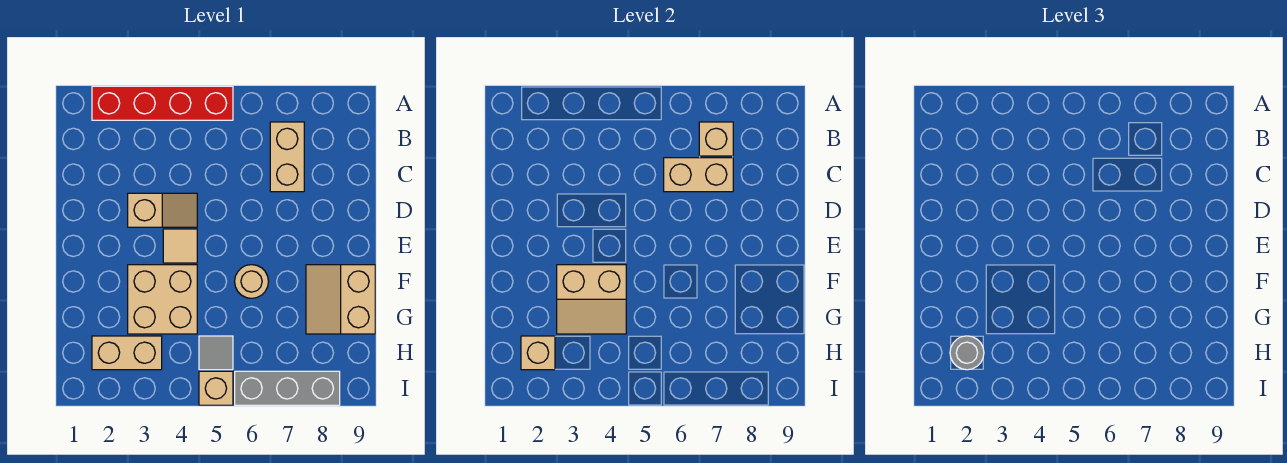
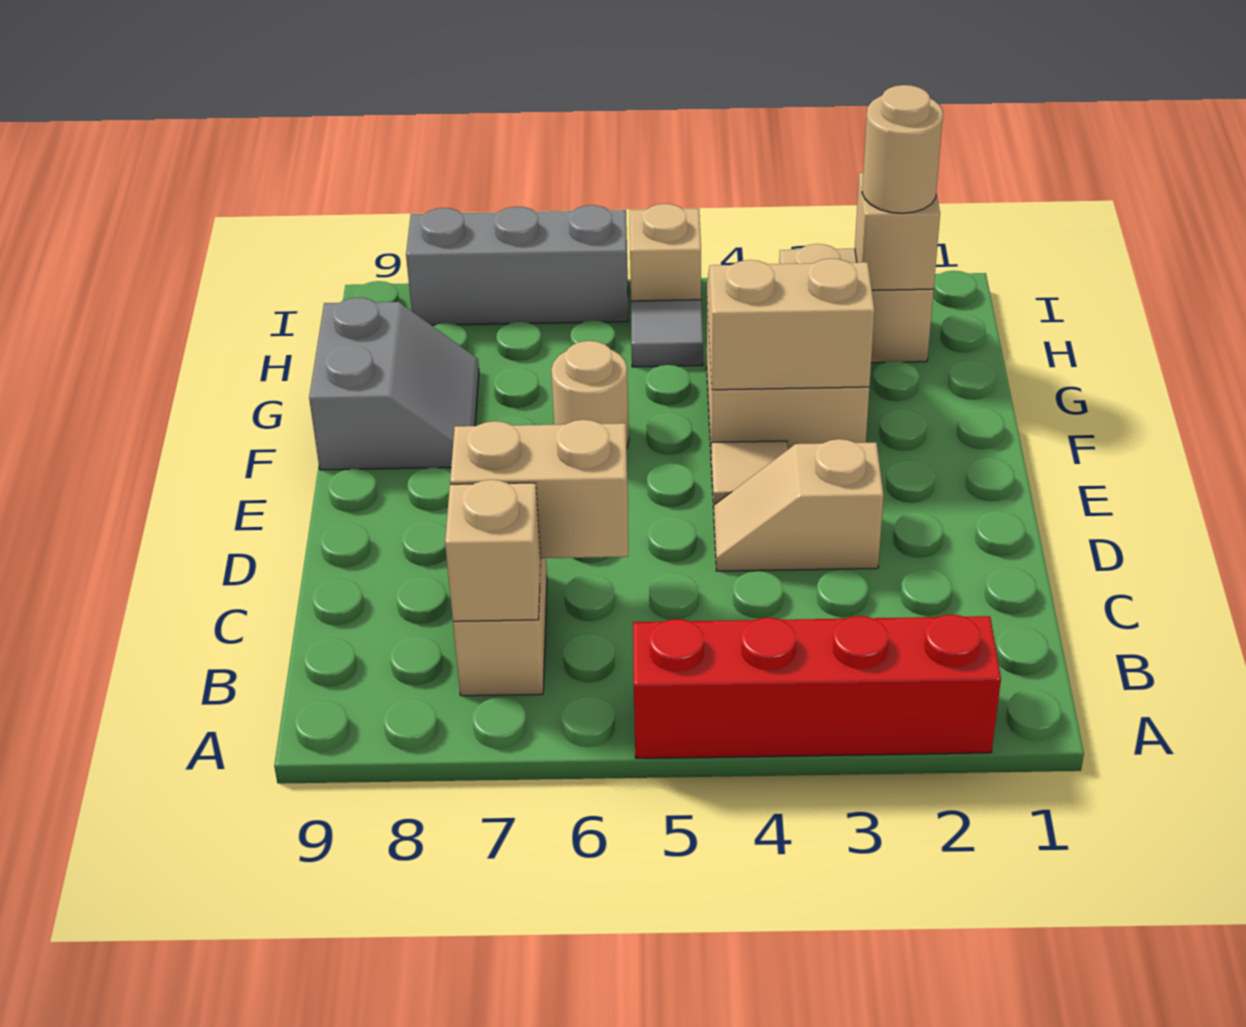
tan 2x2 slope [306,265,375,334] -> grey 2x2 slope [309,298,479,470]
grey 1x1 round brick [950,336,984,370] -> tan 1x1 round brick [862,85,943,213]

